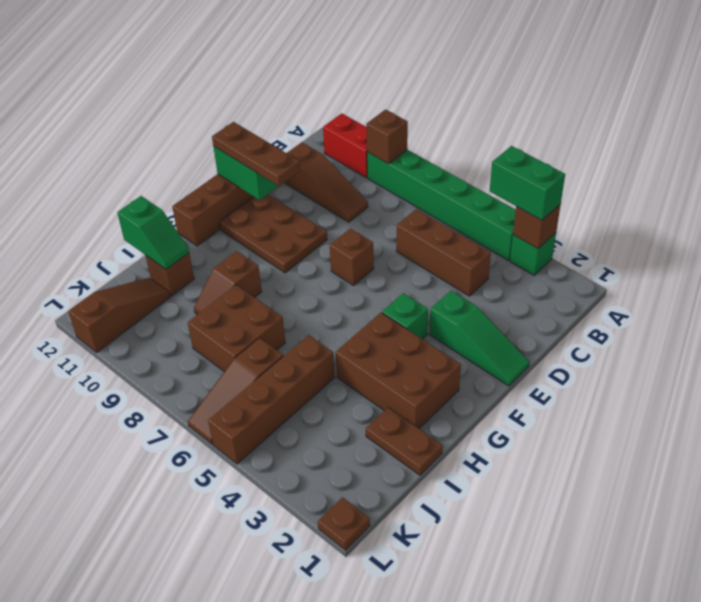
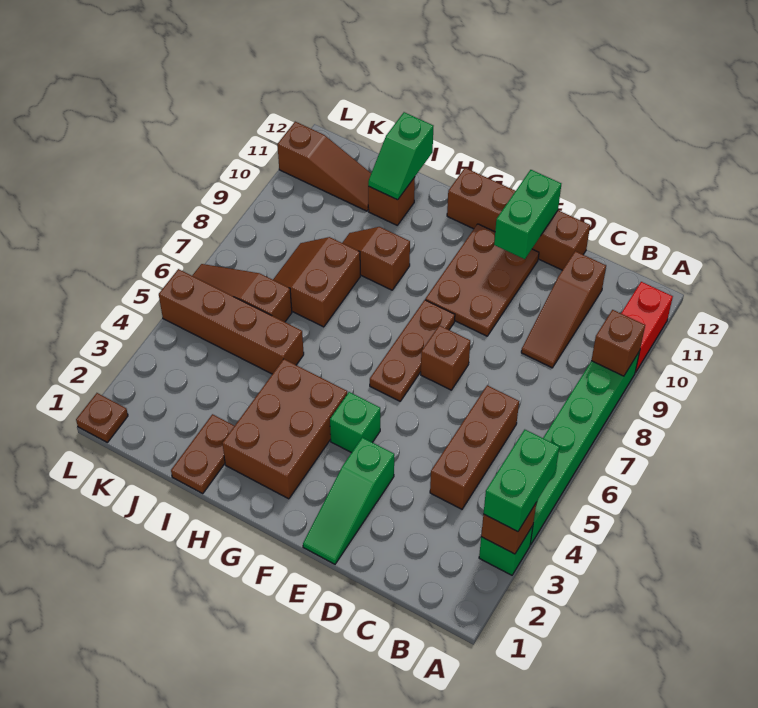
brown 1x3 plate [212,122,300,186] -> brown 1x3 plate moved to [370,300,455,401]
brown 2x2 brick [188,285,285,372] -> brown 2x2 slope [273,237,360,327]

